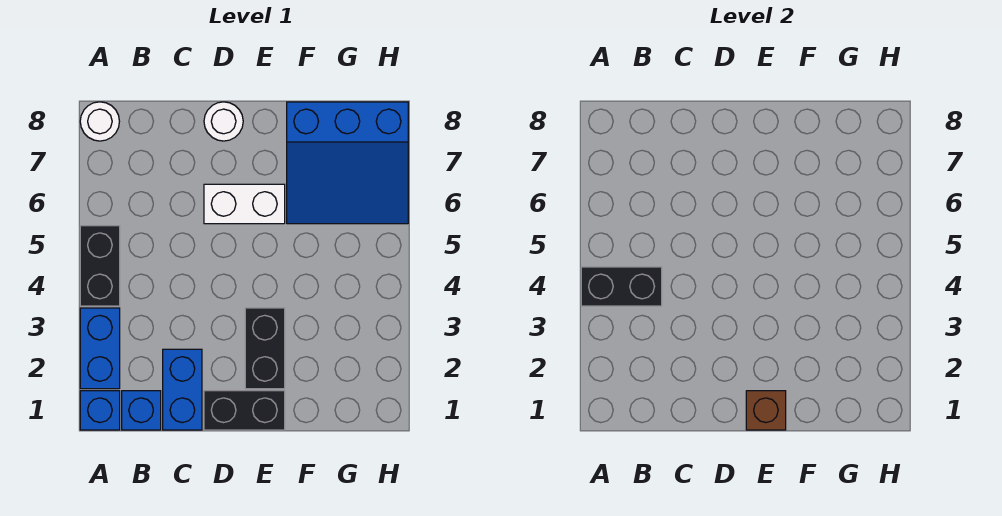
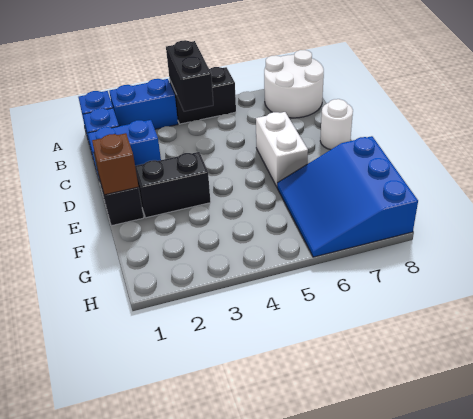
white 1x1 round brick [80,102,119,141] -> white 2x2 round brick [264,50,324,118]

